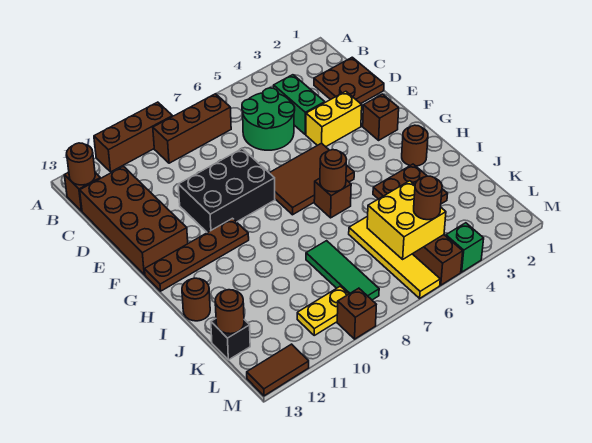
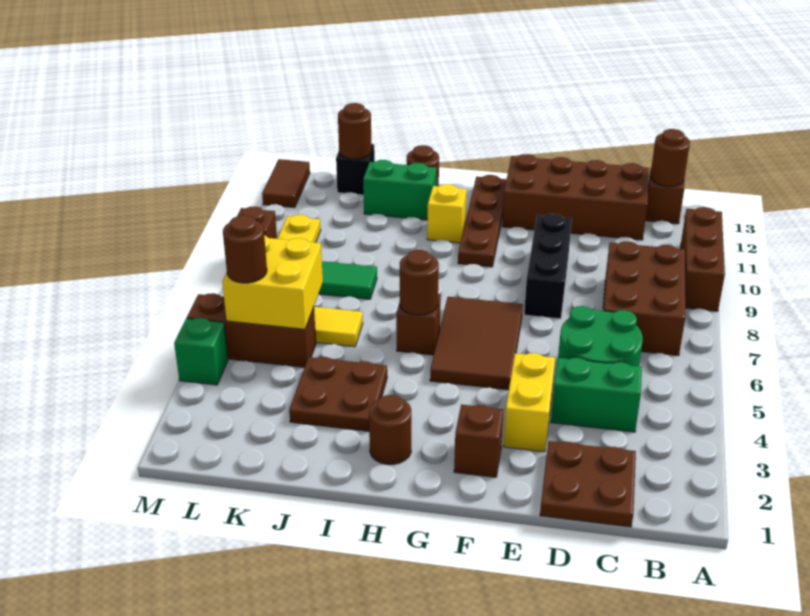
brown 1x3 brick [153,94,231,163] -> brown 2x3 brick [603,241,685,356]
black 2x3 brick [178,149,275,233] -> black 1x3 brick [524,214,572,319]
none -> yellow 1x1 brick [427,184,467,243]
none -> green 1x2 brick [363,160,436,220]

